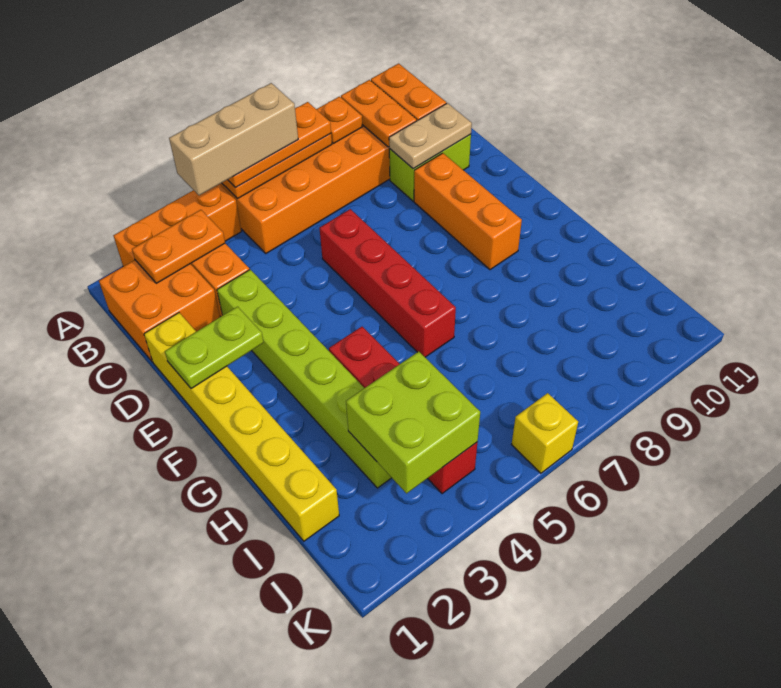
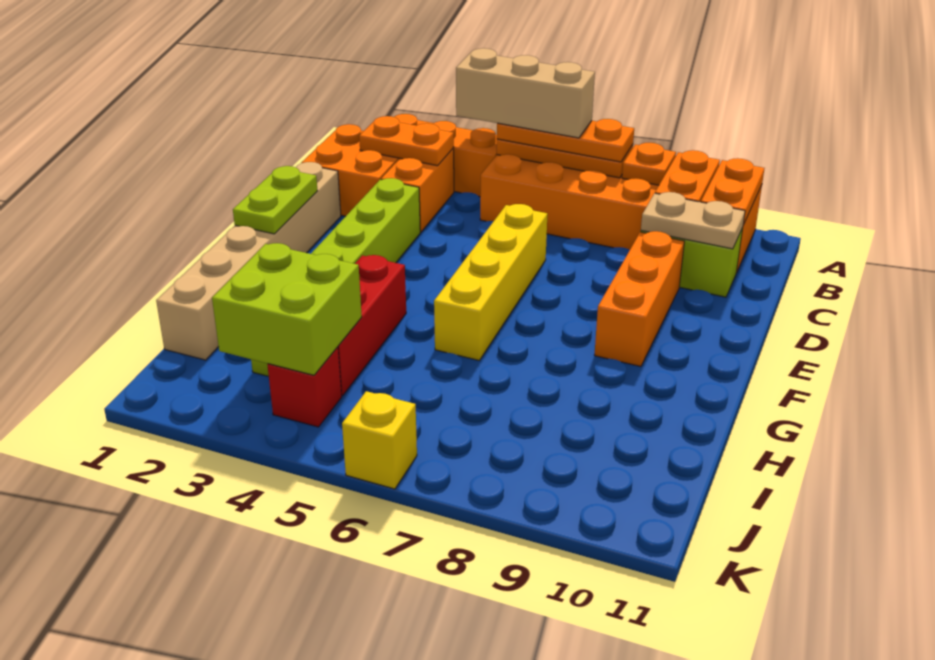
yellow 1x6 brick [144,313,339,541] -> tan 1x6 brick [156,162,341,360]
red 1x4 brick [320,209,456,357] -> yellow 1x4 brick [434,204,547,360]
lime 1x2 plate [165,307,264,389] -> lime 1x2 plate turned to [233,166,317,234]

